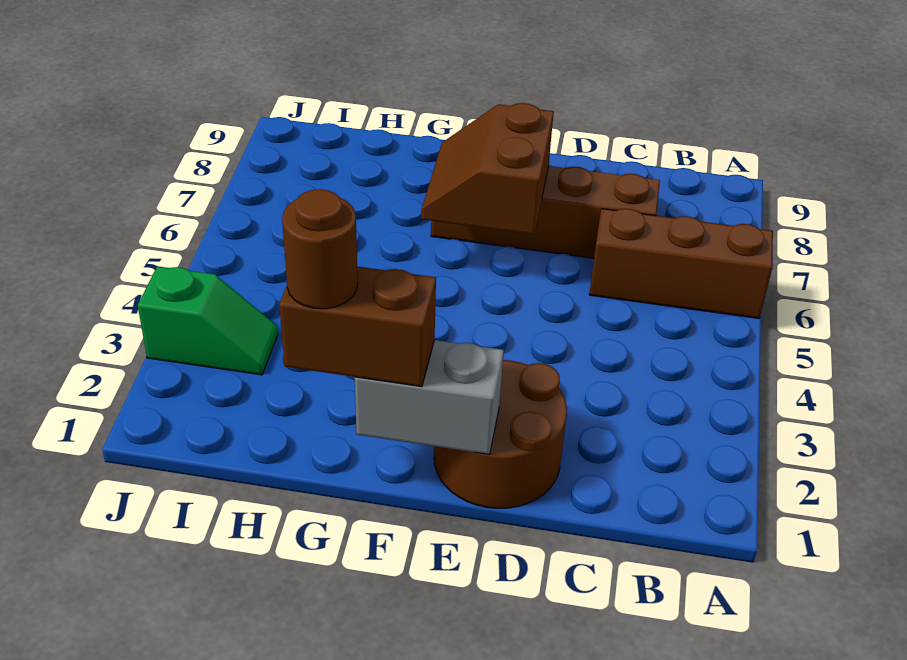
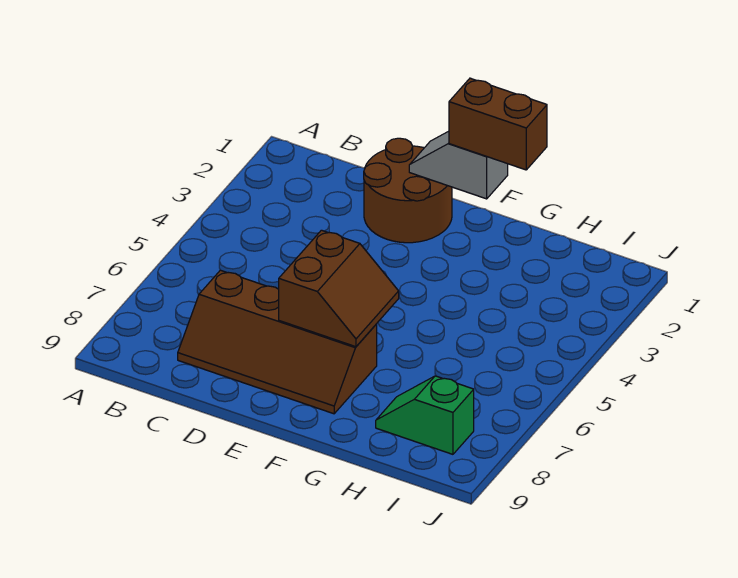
brown 1x3 brick [589,209,773,318] -> none
grey 1x2 brick [355,340,504,454] -> grey 1x2 slope [409,131,508,199]
brown 1x1 round brick [282,189,358,309] -> none
green 1x2 slope [138,266,278,375] -> green 1x2 slope moved to [376,376,474,454]

